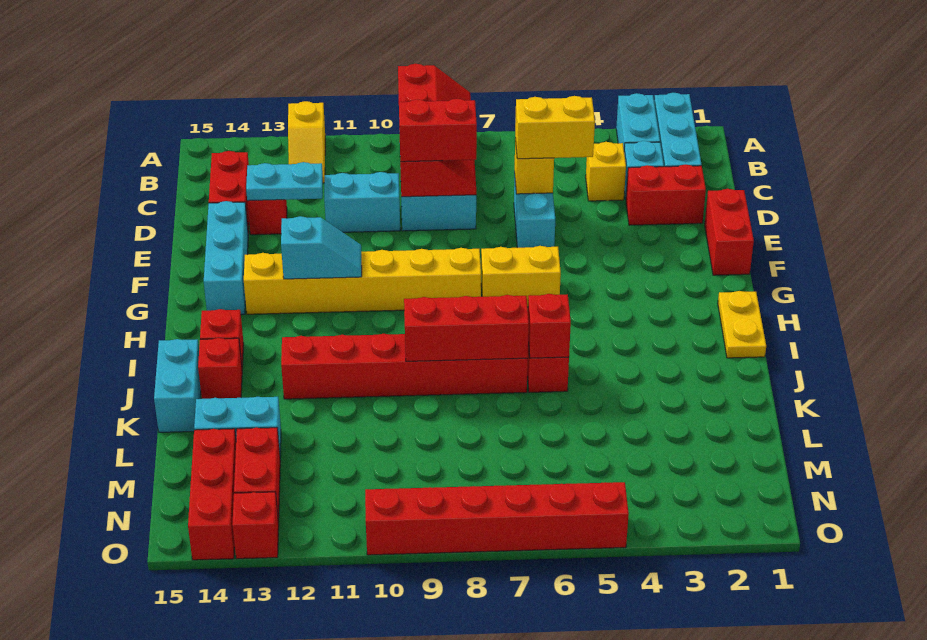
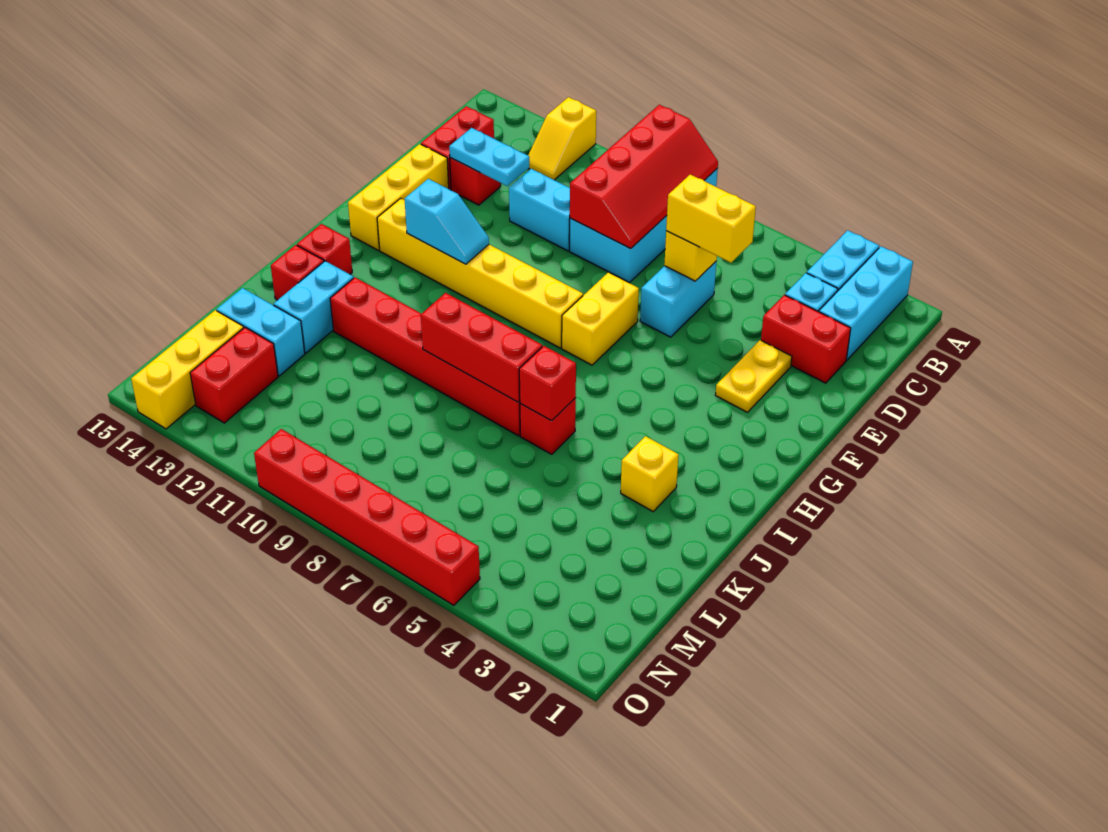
yellow 1x1 brick [586,142,626,201] -> yellow 1x1 brick moved to [621,436,679,511]
red 1x2 brick [399,99,477,162] -> none
red 1x2 brick [705,189,754,275] -> none
cyan 1x3 brick [204,201,248,315] -> yellow 1x3 brick [348,144,449,250]
yellow 1x2 brick [481,246,561,307] -> yellow 1x2 brick turned to [562,272,639,365]
yellow 1x2 plate [718,291,766,358] -> yellow 1x2 plate moved to [715,340,792,412]
cyan 1x2 brick [154,339,201,432] -> cyan 1x2 brick moved to [274,261,354,353]
red 1x3 brick [188,429,236,560] -> yellow 1x3 brick [131,310,244,429]
red 1x1 brick [232,492,279,559] -> none

